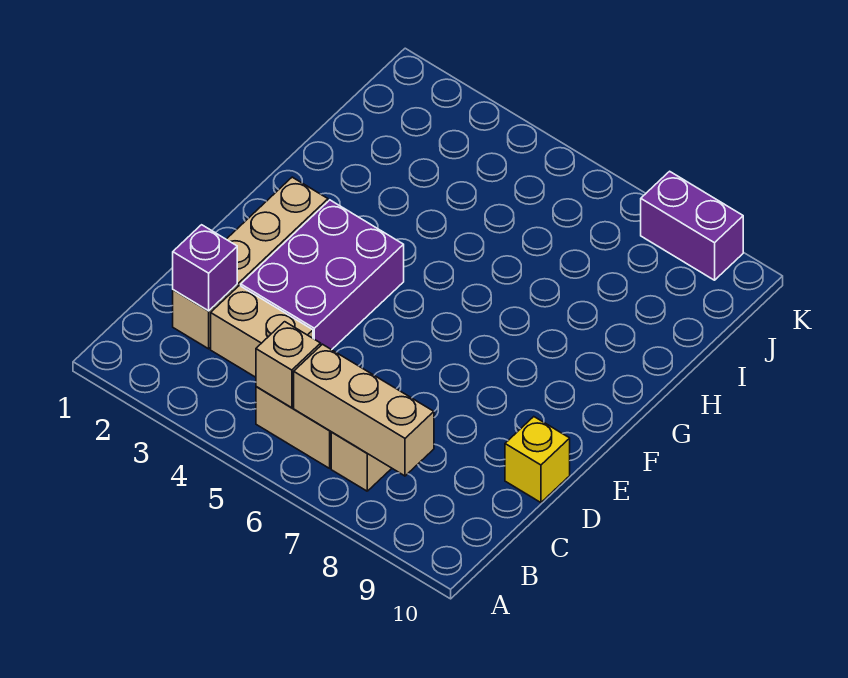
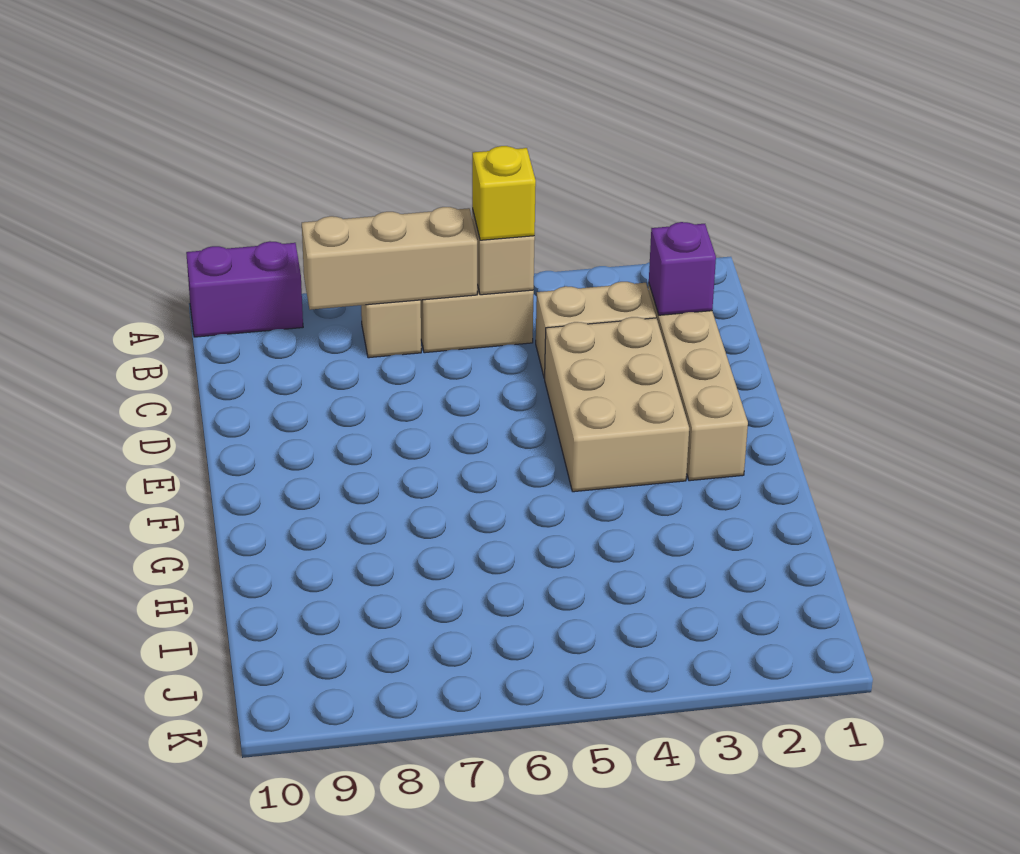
purple 2x3 brick [241,200,404,350] -> tan 2x3 brick [545,317,689,492]
yellow 1x1 brick [505,417,570,503] -> yellow 1x1 brick moved to [472,146,536,240]
purple 1x2 brick [641,171,743,280] -> purple 1x2 brick moved to [186,241,303,337]

